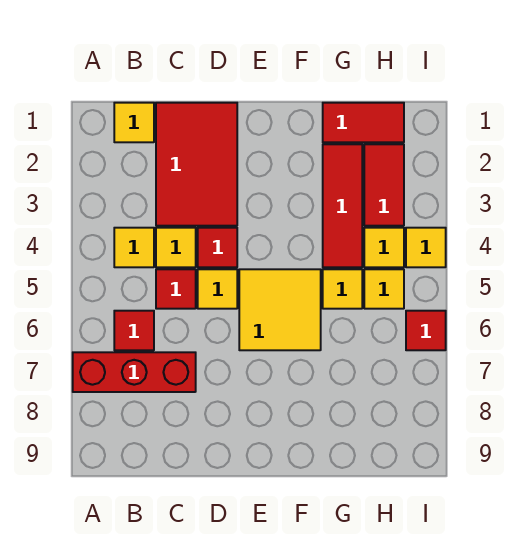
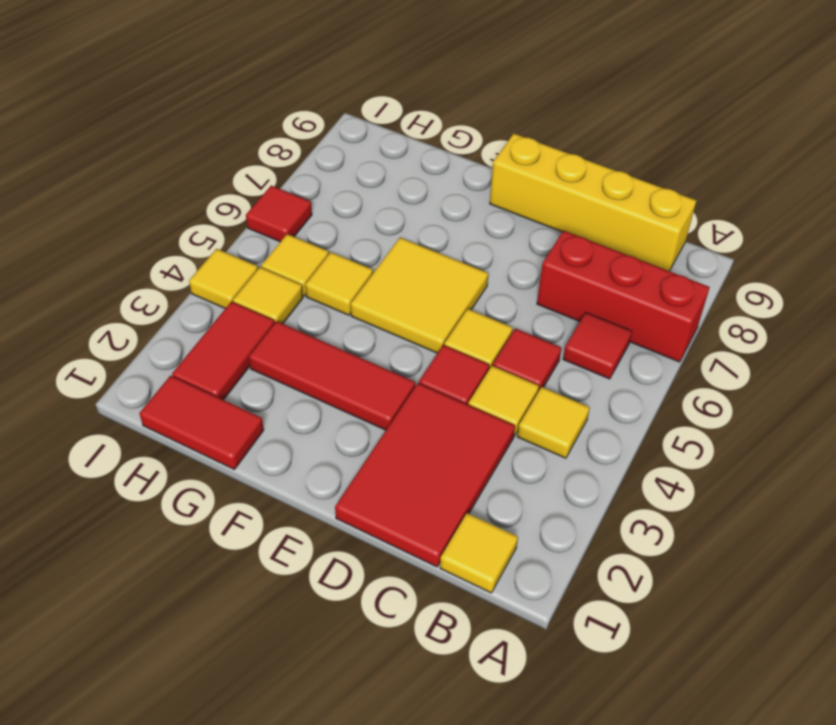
none -> yellow 1x4 brick [490,134,696,271]
red 1x3 tile [323,144,362,267] -> red 1x3 tile turned to [249,321,415,430]

